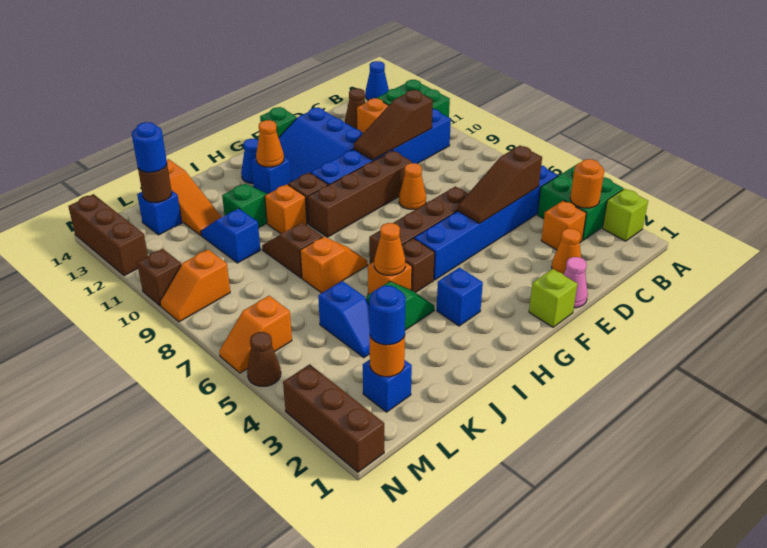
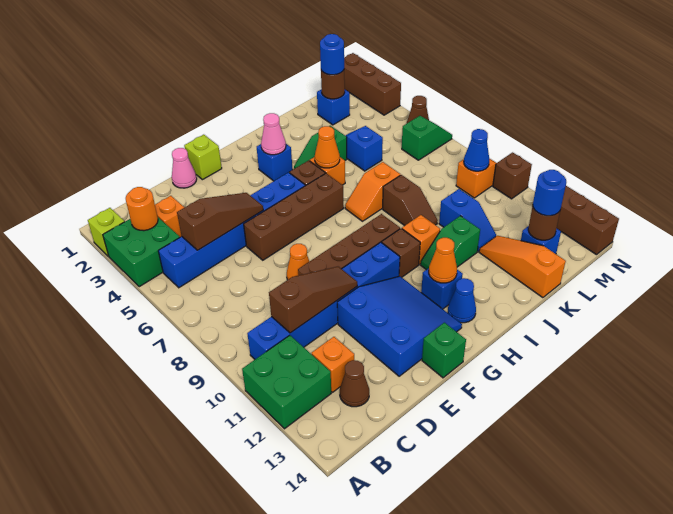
blue 1x1 cone [365,61,389,100] -> blue 1x1 cone moved to [464,129,489,171]
orange 1x1 cone [552,228,581,275] -> none
none -> pink 1x1 cone [261,113,286,155]
orange 1x1 round brick [370,335,405,377] -> brown 1x1 round brick [321,70,345,99]
orange 1x2 slope [219,296,292,373] -> green 1x2 slope [402,116,452,160]

